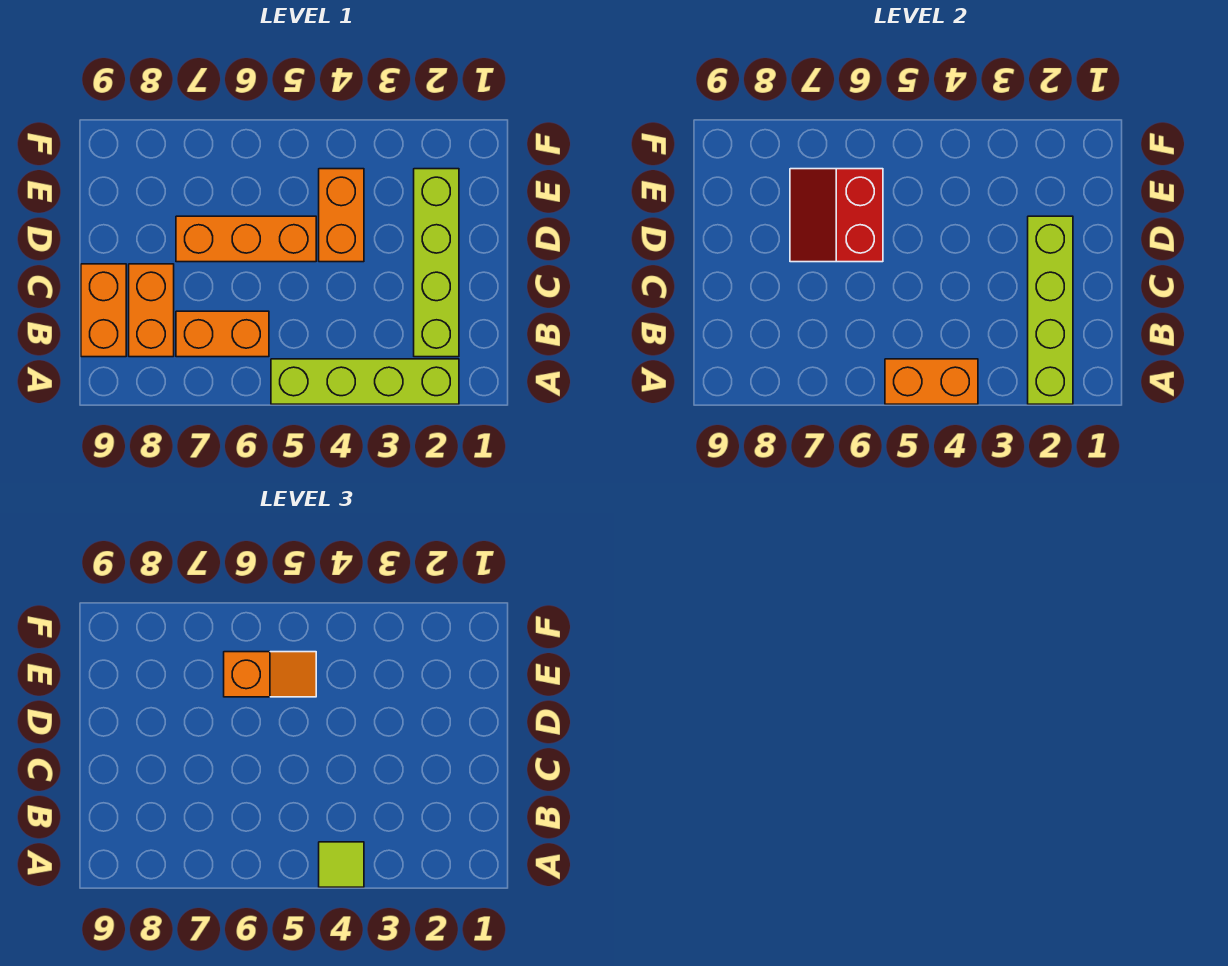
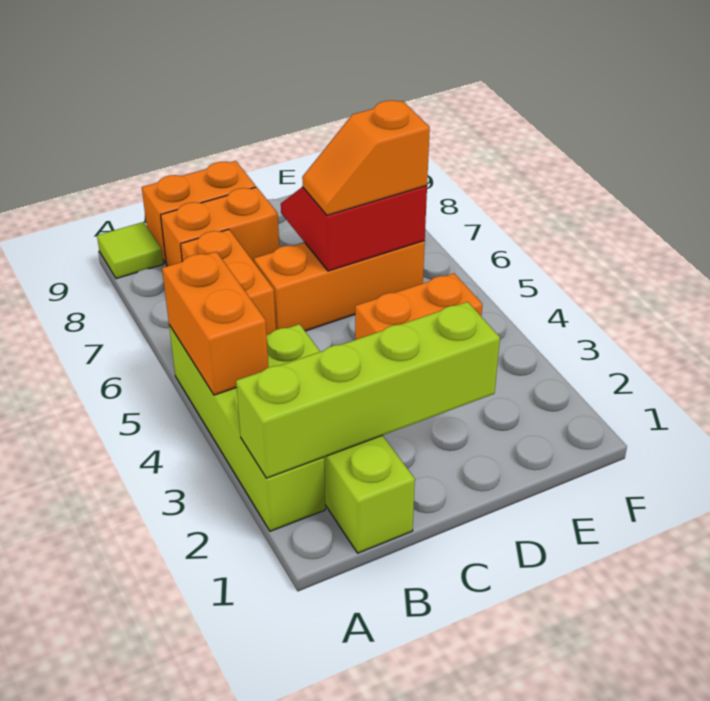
lime 1x1 tile [319,842,364,887] -> lime 1x1 tile moved to [97,222,163,279]
lime 1x4 brick [414,169,459,357] -> lime 1x4 brick turned to [267,324,415,553]
orange 1x3 brick [176,216,316,262] -> orange 1x3 brick turned to [254,241,425,331]
orange 1x2 slope [224,652,316,697] -> orange 1x2 slope turned to [302,100,430,215]

